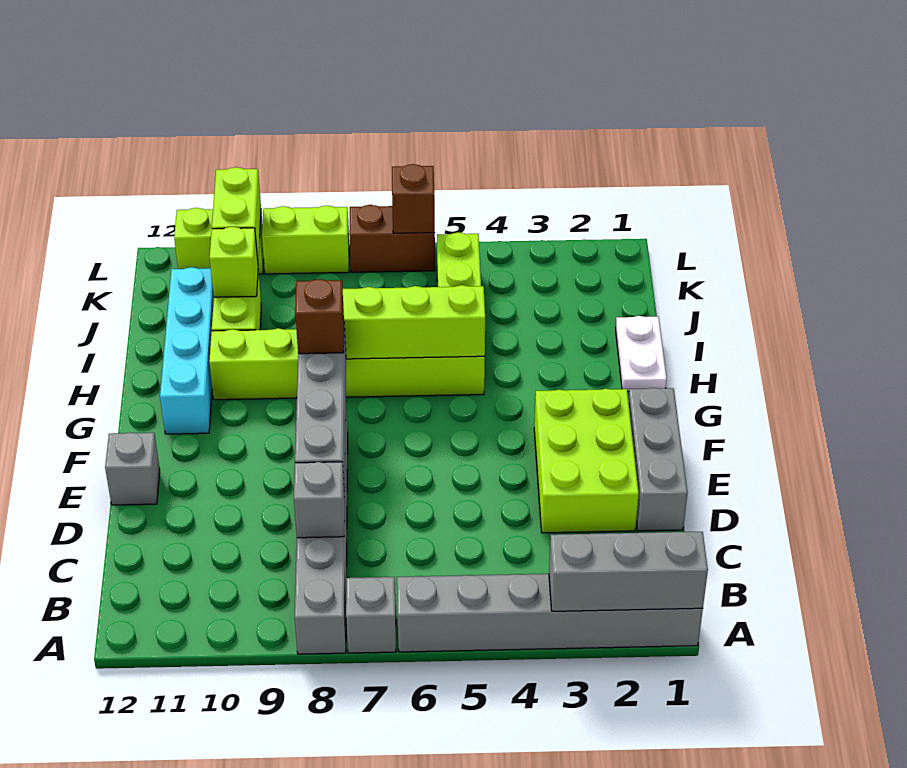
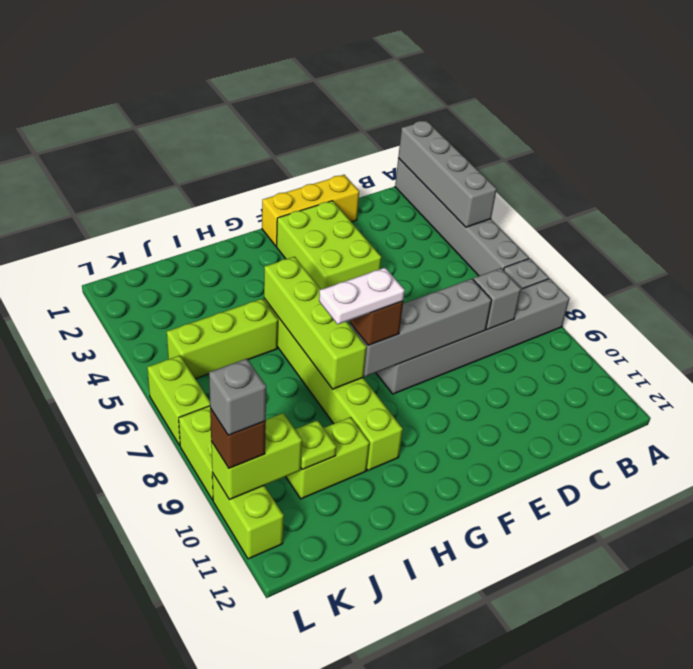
grey 1x3 brick [549,532,708,611] -> grey 1x4 brick [398,120,497,227]
grey 1x3 brick [628,388,688,531] -> yellow 1x3 brick [262,175,359,246]
lime 2x3 brick [534,389,639,533] -> lime 2x3 brick turned to [277,201,381,290]
grey 1x1 brick [105,433,160,505] -> grey 1x1 brick moved to [209,359,266,435]
cyan 1x4 brick [160,267,214,434] -> none
white 1x2 plate [616,316,667,392] -> white 1x2 plate moved to [319,268,405,325]
lime 1x1 brick [210,227,258,297] -> lime 1x1 plate [295,420,336,470]
brown 1x2 brick [349,205,435,272] -> lime 1x2 brick [147,356,210,445]
brown 1x1 brick [392,164,435,233] -> brown 1x1 brick moved to [210,408,266,468]

